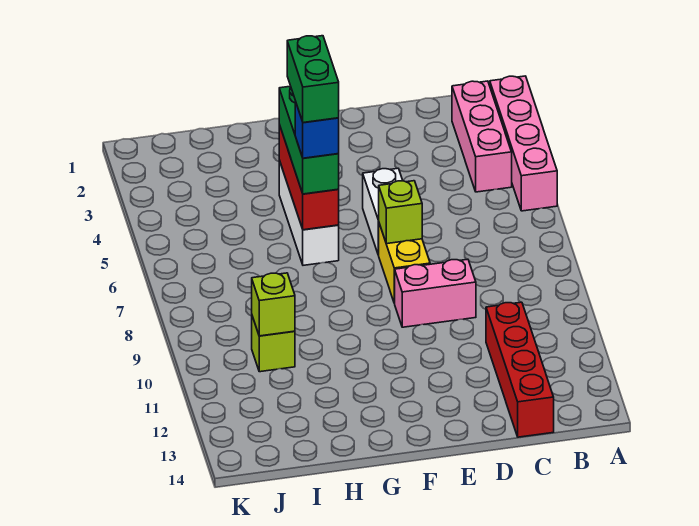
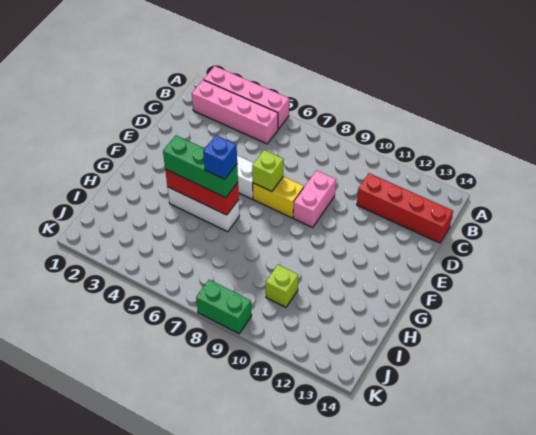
pink 1x3 brick [452,81,512,192] -> pink 1x4 brick [192,80,278,144]
green 1x2 brick [287,36,339,123] -> green 1x2 brick moved to [196,280,252,334]
lime 1x1 brick [252,273,295,336] -> none

